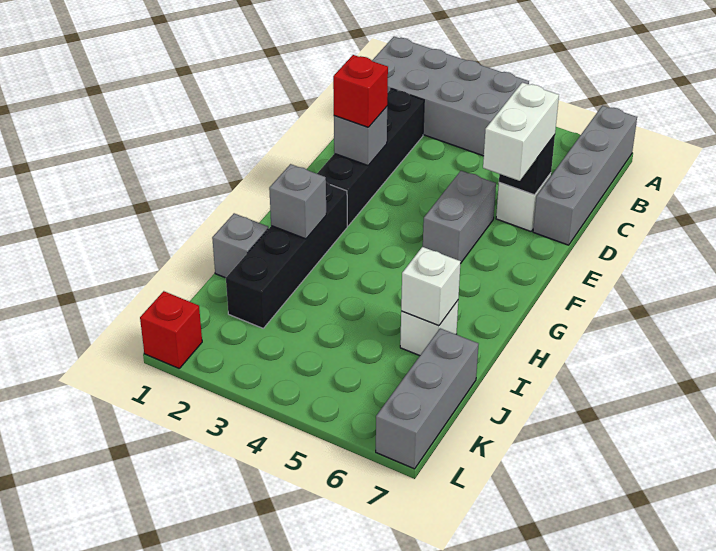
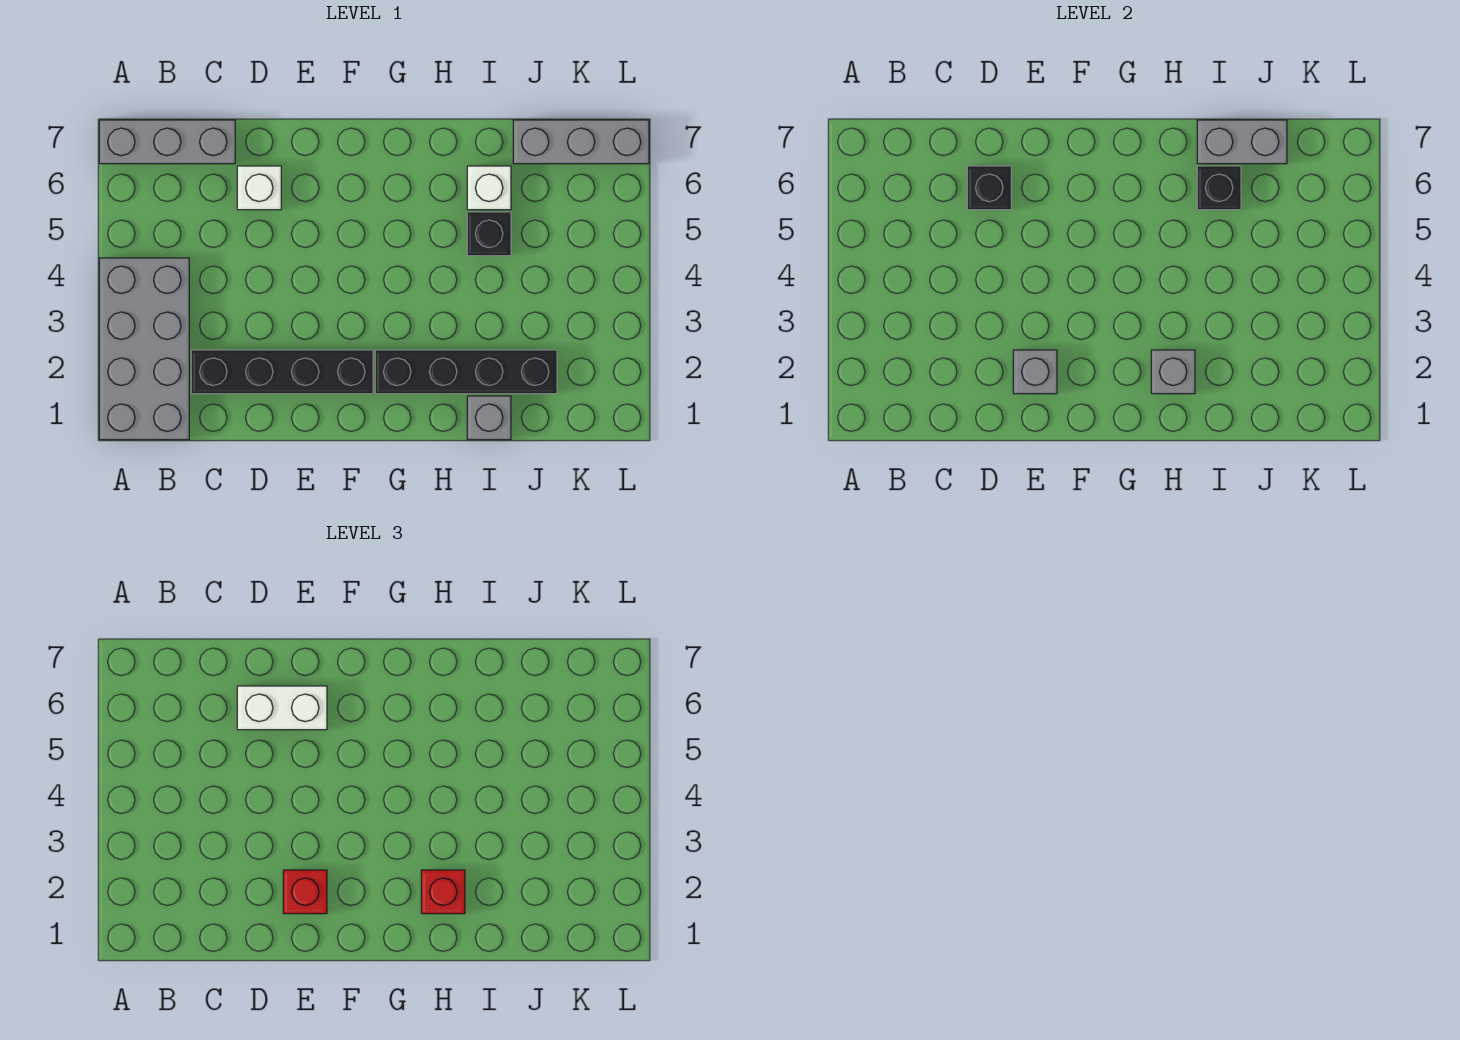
grey 1x4 brick [533,106,637,245] -> grey 1x3 brick [99,120,235,164]
grey 1x2 brick [423,171,496,264] -> grey 1x2 brick moved to [1197,120,1287,164]
none -> black 1x1 brick [467,212,511,256]
white 1x1 brick [401,247,461,326] -> black 1x1 brick [1197,166,1241,210]
red 1x1 brick [140,291,202,368] -> red 1x1 brick moved to [421,870,465,914]

